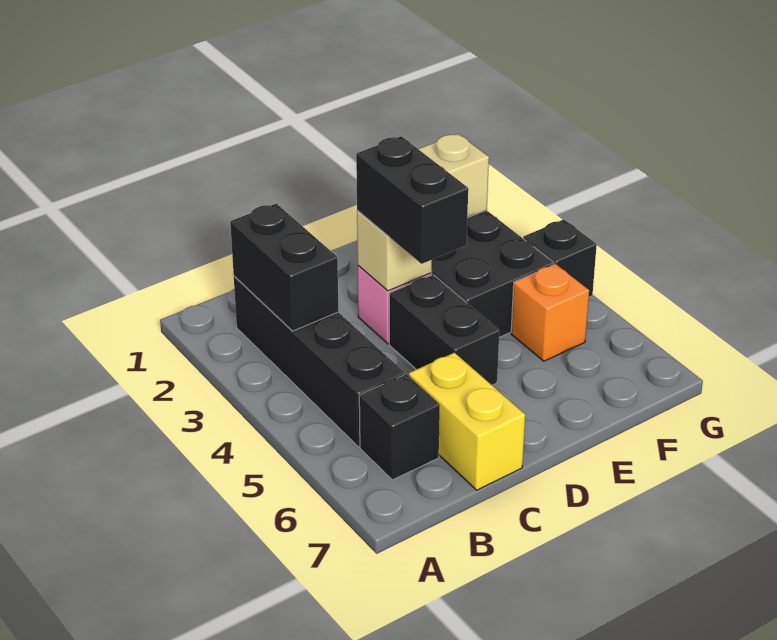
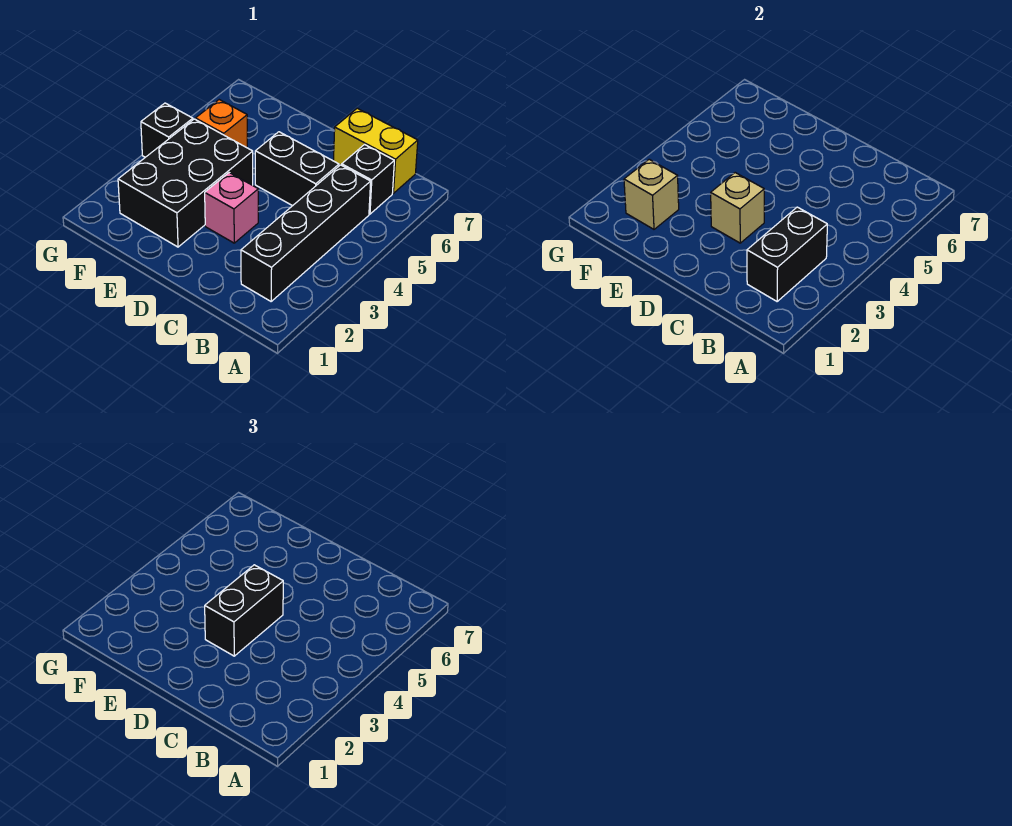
yellow 1x2 brick [409,353,525,490] -> yellow 1x2 brick turned to [334,108,418,193]
black 1x2 brick [389,275,499,385] -> black 1x2 brick turned to [255,132,339,206]

